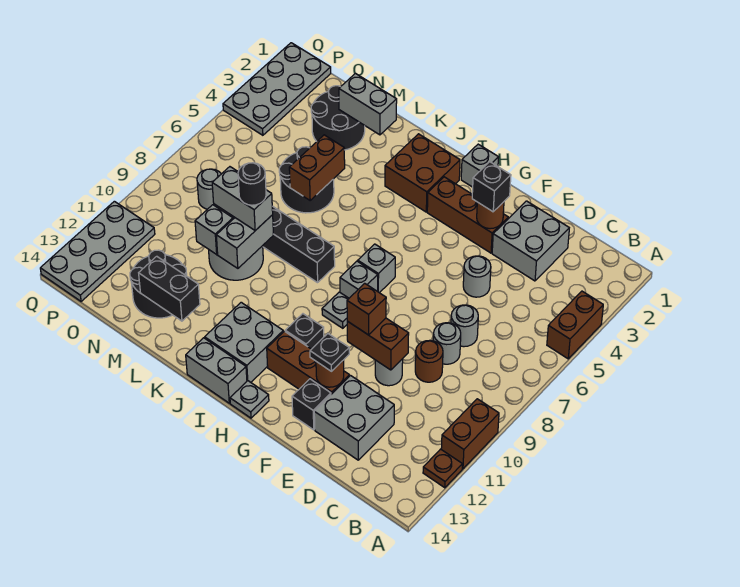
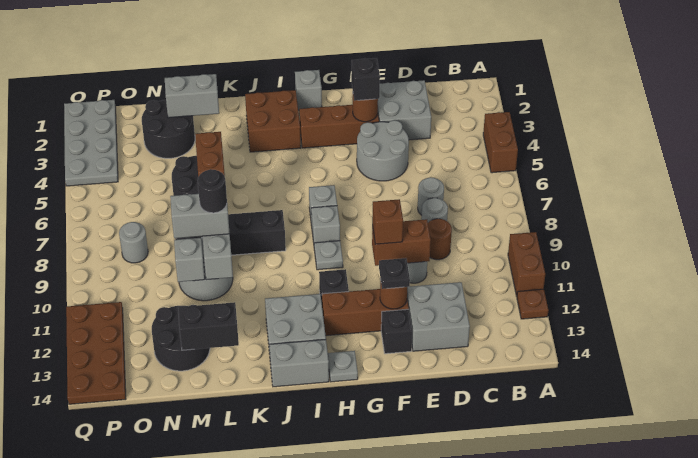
grey 1x1 round brick [463,256,491,297] -> grey 2x2 round brick [357,120,409,181]
grey 2x4 plate [40,201,155,302] -> brown 2x4 plate [66,302,126,404]

